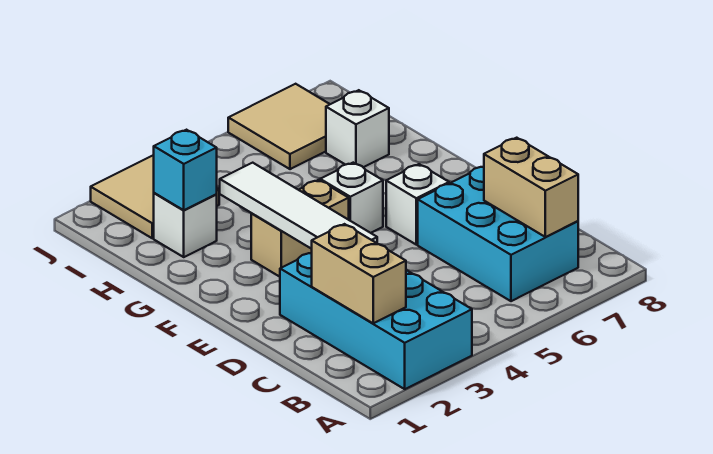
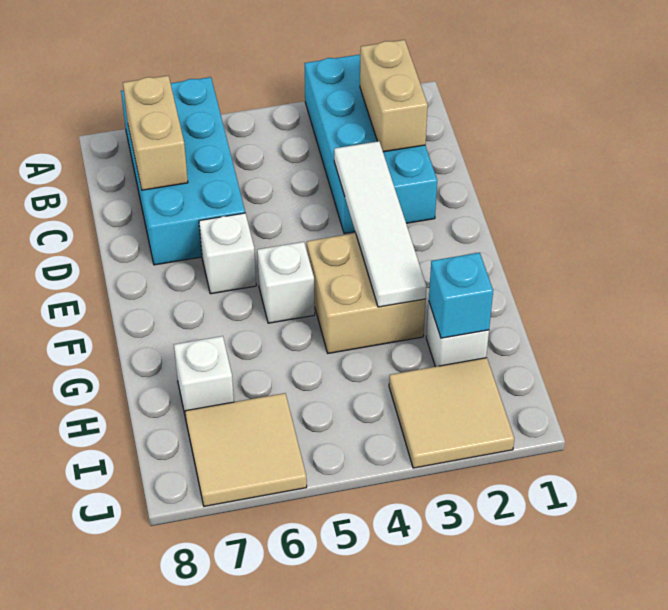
cyan 2x3 brick [418,166,578,301] -> cyan 2x4 brick [121,77,245,265]
tan 1x2 brick [251,180,349,277] -> tan 2x2 brick [307,233,426,353]

